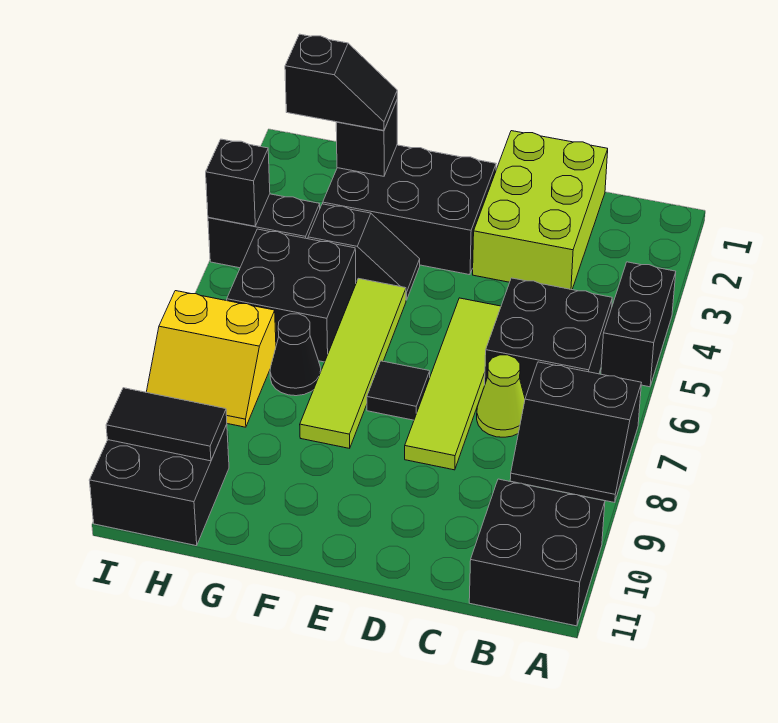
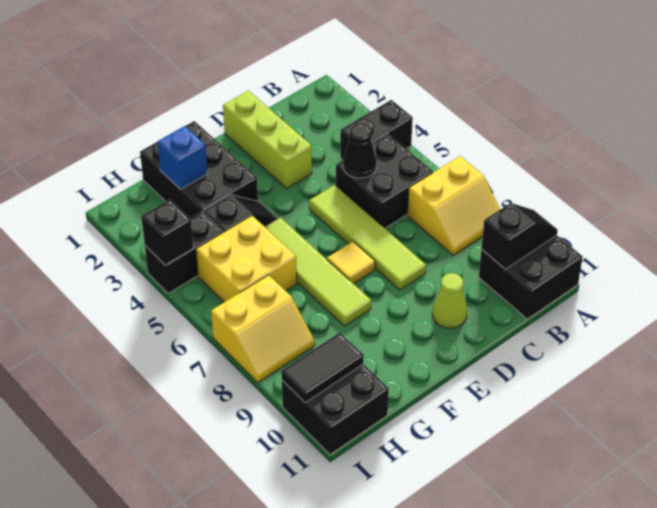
black 1x2 brick [601,262,676,387] -> black 1x2 brick turned to [340,100,413,160]
black 2x2 slope [510,362,641,503] -> yellow 2x2 slope [407,156,500,255]
lime 2x3 brick [473,131,608,290] -> lime 1x3 brick [223,91,312,189]
lime 1x1 cone [477,355,525,437] -> lime 1x1 cone moved to [432,273,467,328]
black 2x3 brick [323,145,496,275] -> black 2x3 brick turned to [140,121,258,218]
black 1x1 tile [367,361,430,420] -> yellow 1x1 tile [327,242,375,284]
black 1x1 brick [336,101,397,176] -> blue 1x1 brick [158,126,207,189]
black 1x2 slope [285,34,397,131] -> black 1x2 slope moved to [481,203,558,269]
black 2x2 brick [227,229,356,362] -> yellow 2x2 brick [196,216,297,302]
black 1x1 cone [270,314,321,396] -> black 1x1 cone moved to [343,124,376,178]

